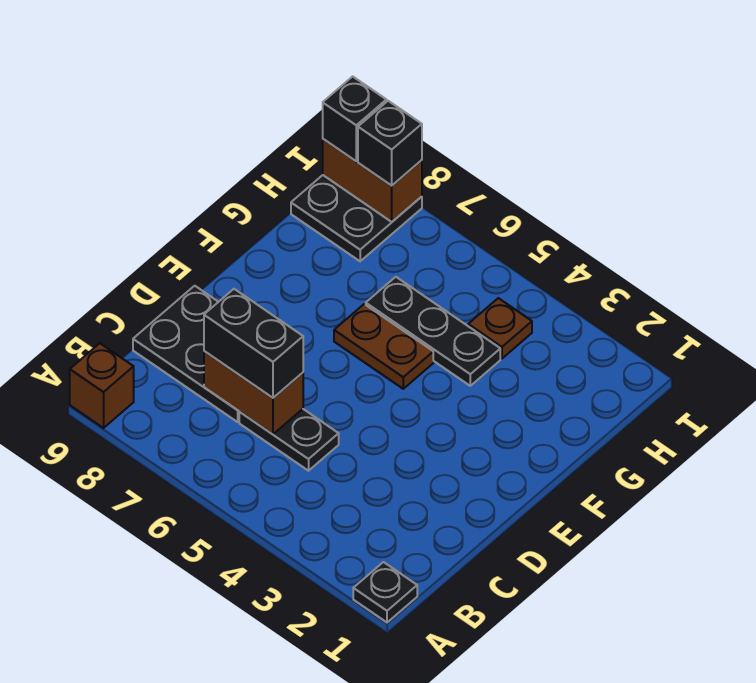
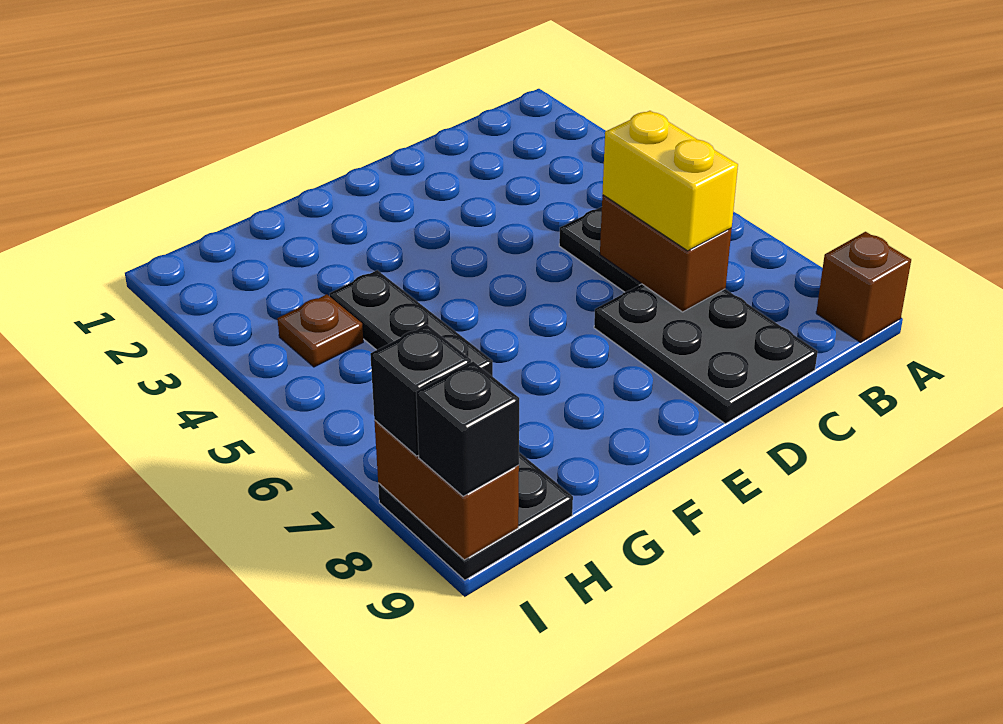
black 1x1 plate [353,562,417,622] -> none
black 1x2 brick [204,289,303,398] -> yellow 1x2 brick [602,111,738,251]
brown 1x2 plate [334,304,433,389] -> none

